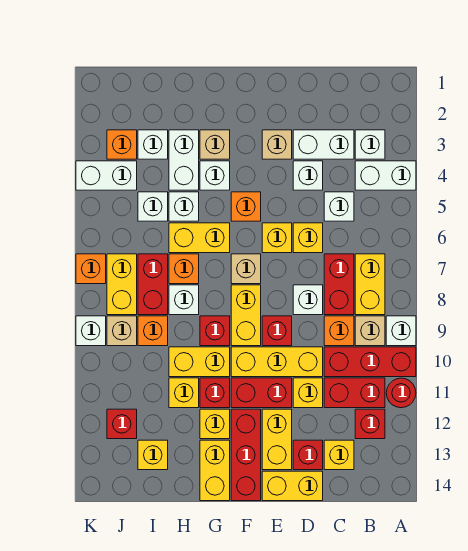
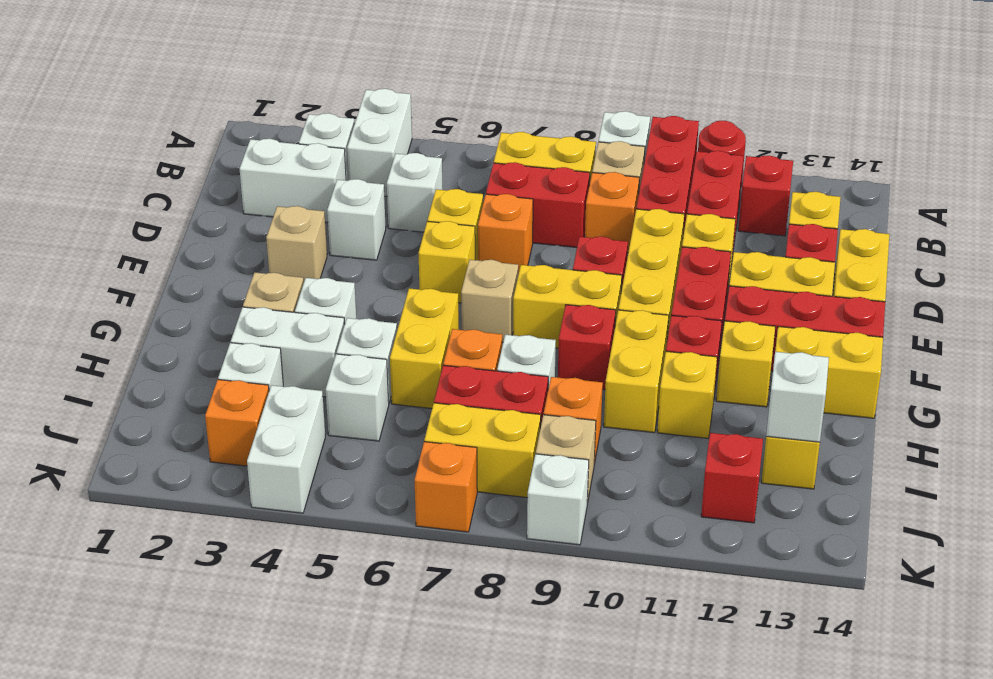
white 1x2 brick [293,130,354,159] -> white 1x2 brick turned to [240,139,346,222]
white 1x1 brick [293,285,323,315] -> white 1x1 brick moved to [766,352,829,443]
orange 1x1 brick [231,192,261,221] -> orange 1x1 brick moved to [478,194,533,274]

